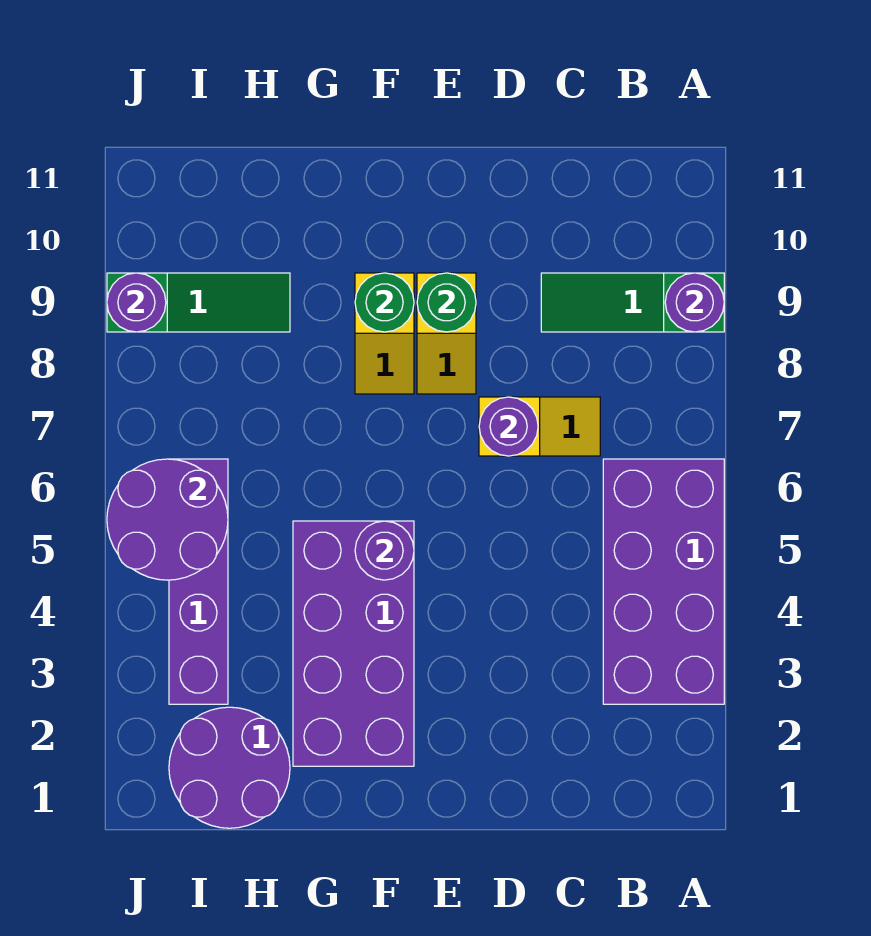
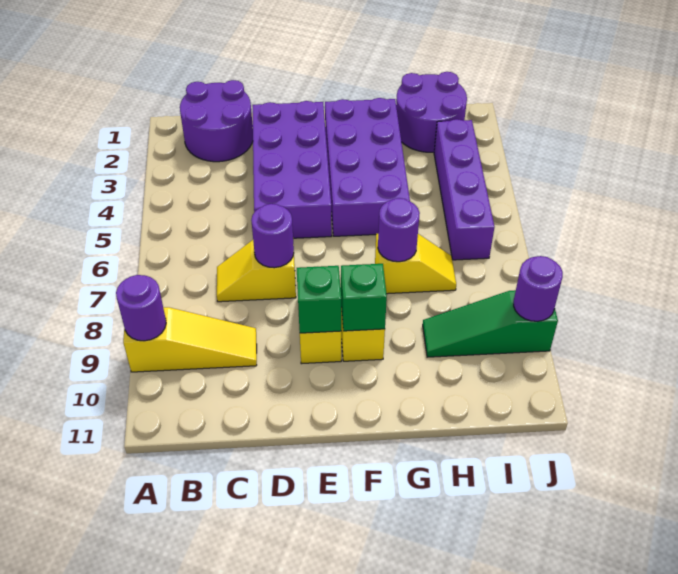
purple 2x4 brick [603,459,724,704] -> purple 2x4 brick moved to [253,101,332,238]
green 1x3 slope [541,273,724,332] -> yellow 1x3 slope [123,307,257,372]
green 1x1 round brick [417,273,476,332] -> green 1x1 brick [297,266,341,333]
purple 1x1 round brick [355,521,414,580] -> purple 1x1 round brick moved to [378,198,420,262]
green 1x1 round brick [355,273,414,332] -> green 1x1 brick [341,264,387,331]
none -> yellow 1x2 slope [375,234,456,294]
purple 2x2 round brick [107,459,228,580] -> purple 2x2 round brick moved to [180,80,253,162]

